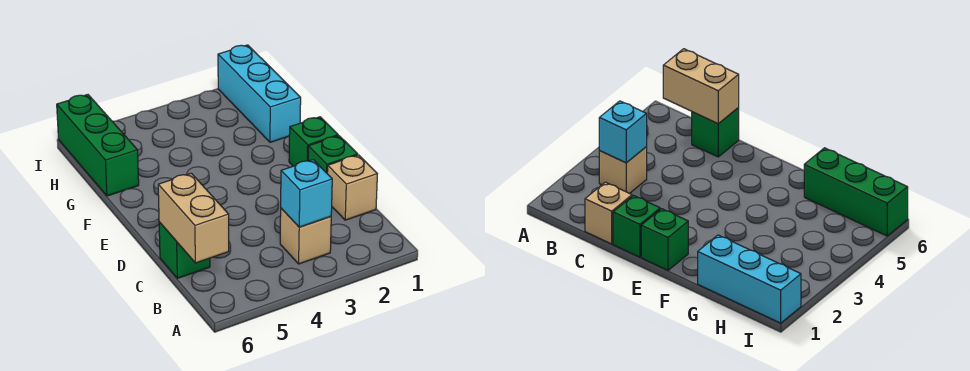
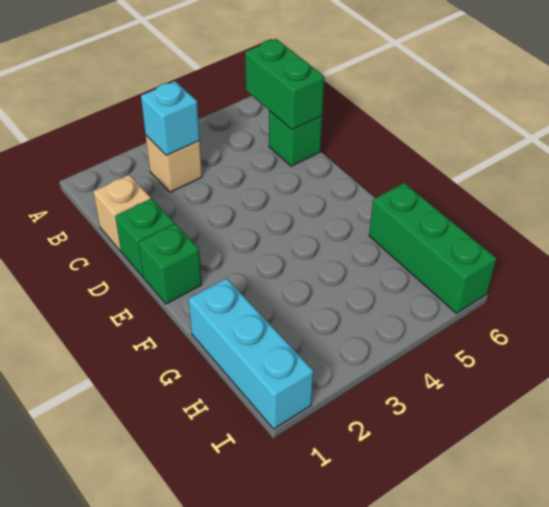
tan 1x2 brick [158,173,229,263] -> green 1x2 brick [245,39,325,130]

